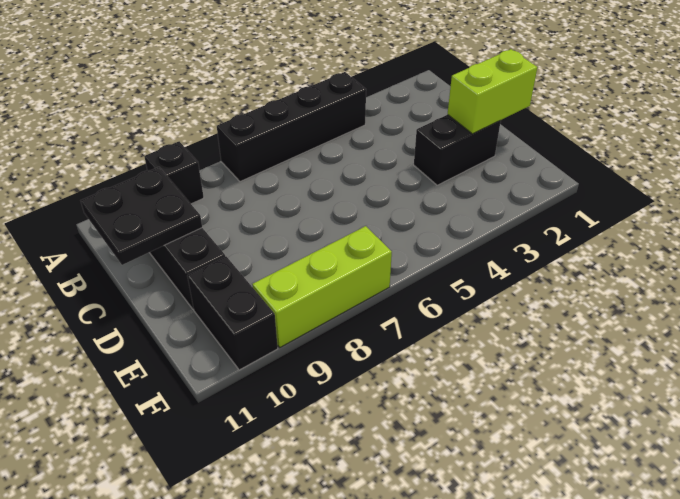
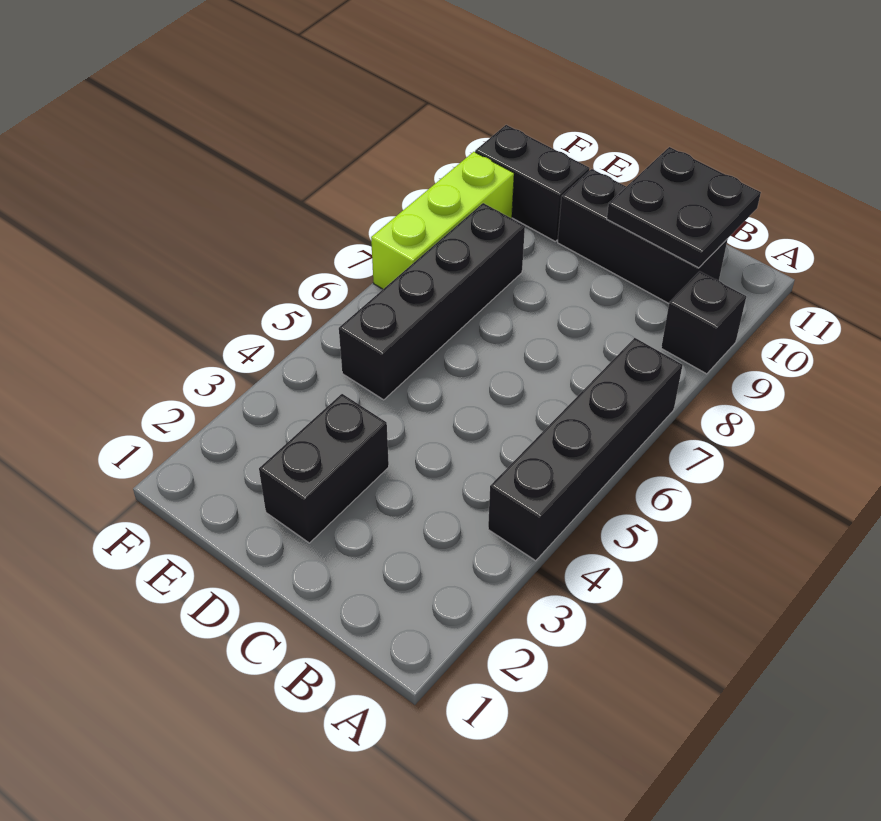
lime 1x2 brick [448,49,537,134] -> none
none -> black 1x4 brick [339,203,525,400]

